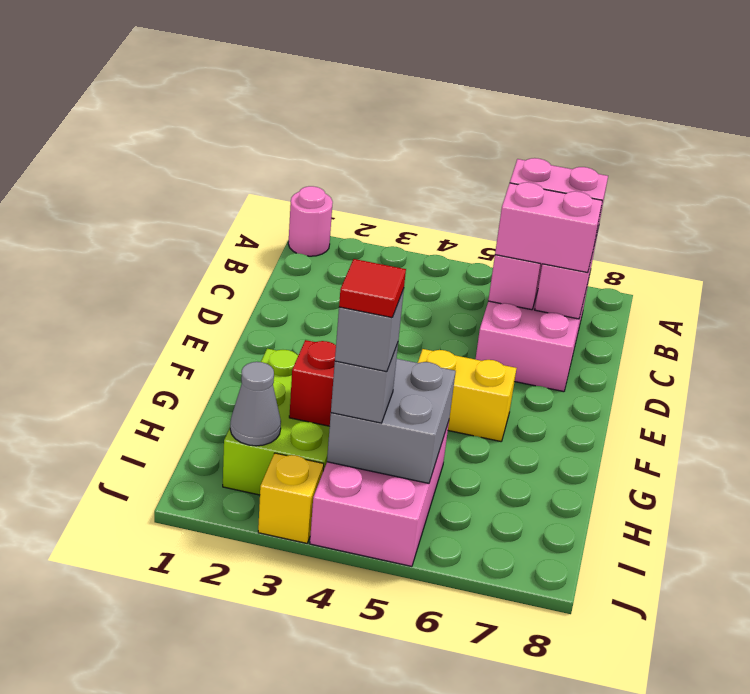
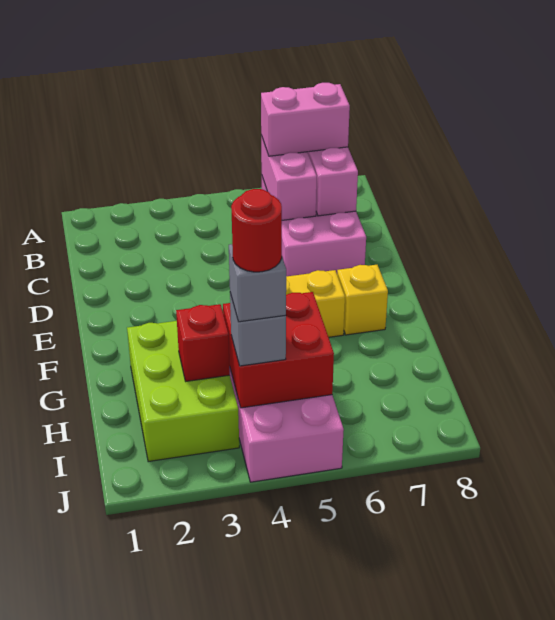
pink 1x1 round brick [288,186,333,256] -> none
pink 1x2 brick [495,182,602,273] -> none
grey 2x2 brick [327,359,456,483] -> red 2x2 brick [223,292,334,408]
grey 1x1 cone [230,362,281,446] -> none
red 1x1 tile [339,259,406,318] -> red 1x1 round brick [231,189,282,272]
yellow 1x1 brick [258,453,324,543] -> yellow 1x1 brick moved to [337,265,388,335]

